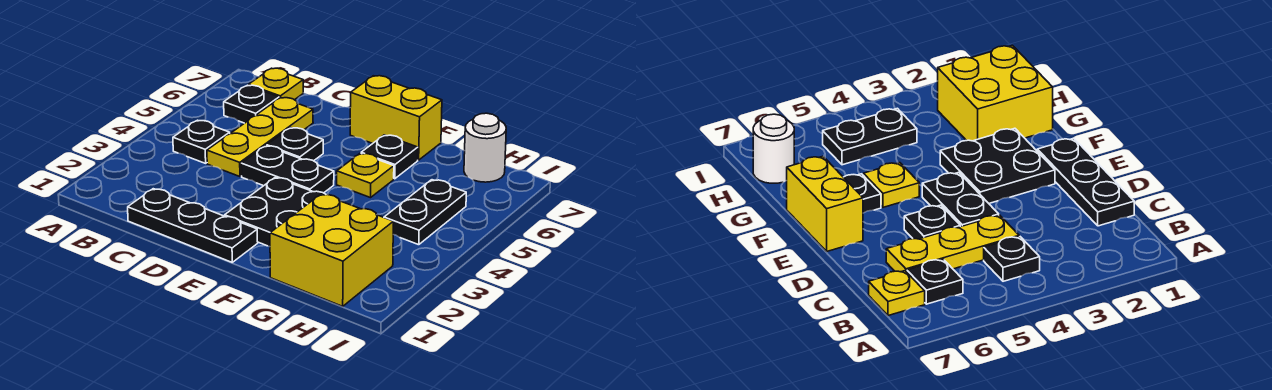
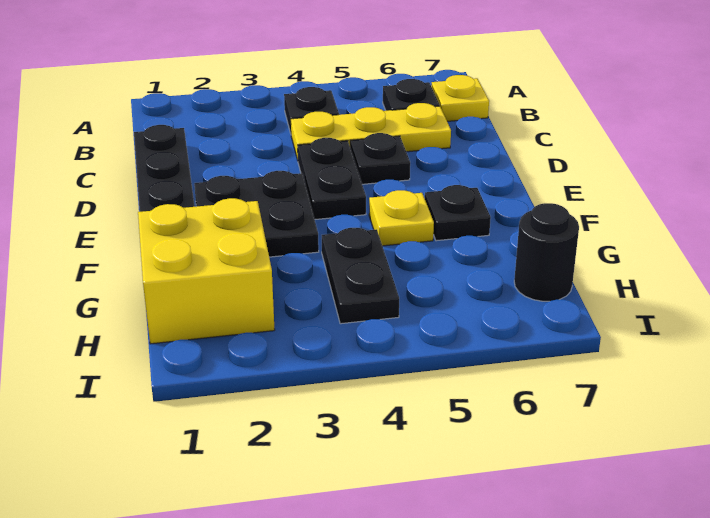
yellow 1x2 brick [350,76,442,160] -> none
black 1x2 plate [384,180,466,245] -> black 1x2 plate turned to [322,228,399,324]
white 1x1 round brick [464,113,506,182] -> black 1x1 round brick [514,203,579,301]

